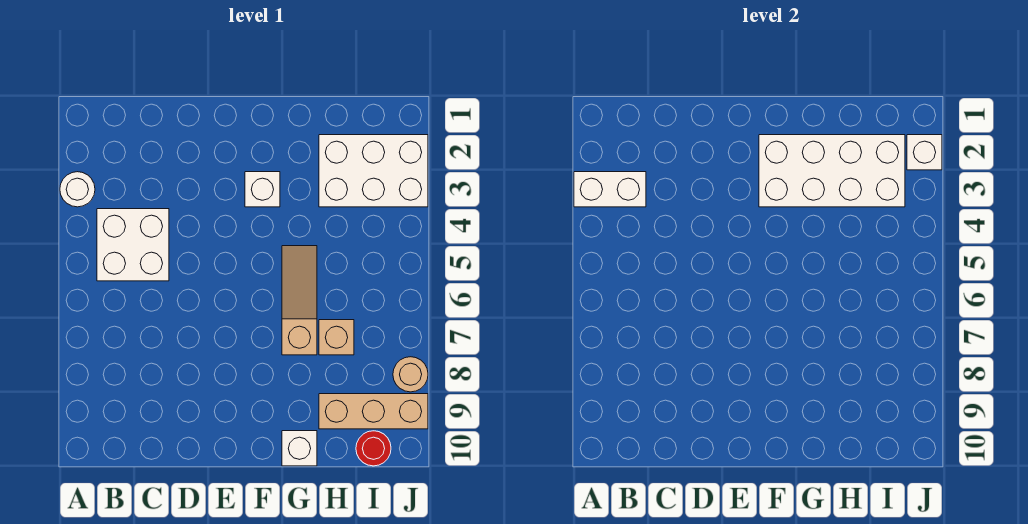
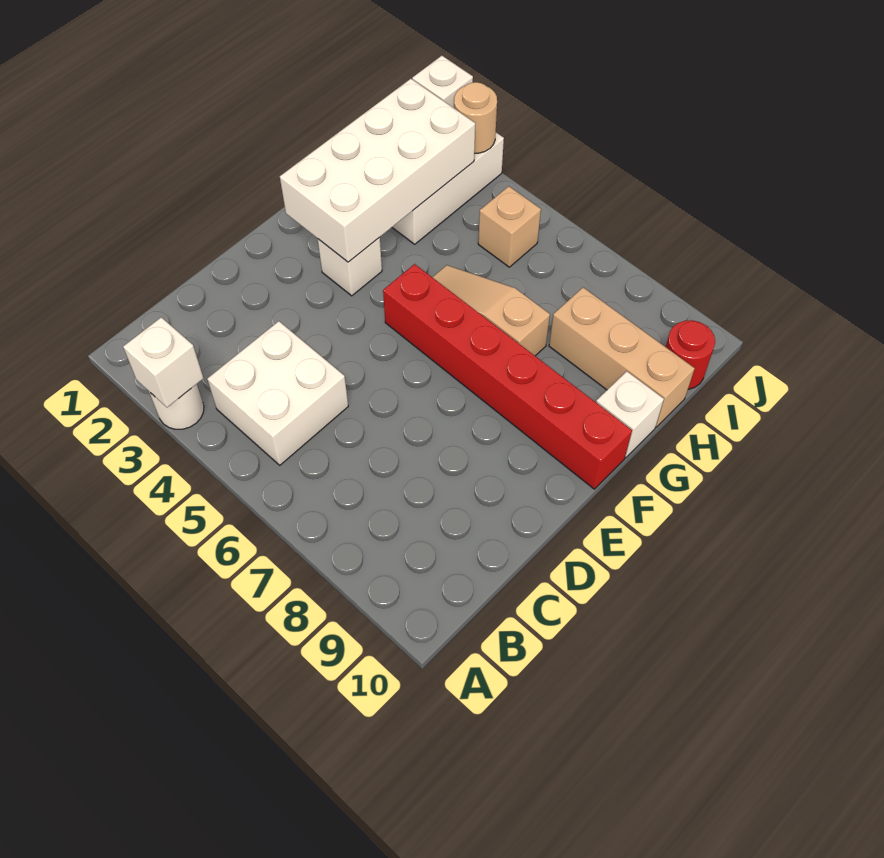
white 1x2 brick [574,172,646,207] -> white 1x1 brick [123,317,203,407]
none -> red 1x6 brick [383,264,632,489]
tan 1x1 brick [319,320,354,355] -> tan 1x1 brick moved to [478,186,541,267]
tan 1x3 brick [319,394,428,429] -> tan 1x3 brick turned to [549,288,695,427]
tan 1x1 round brick [393,357,428,392] -> tan 1x1 round brick moved to [454,82,497,153]

